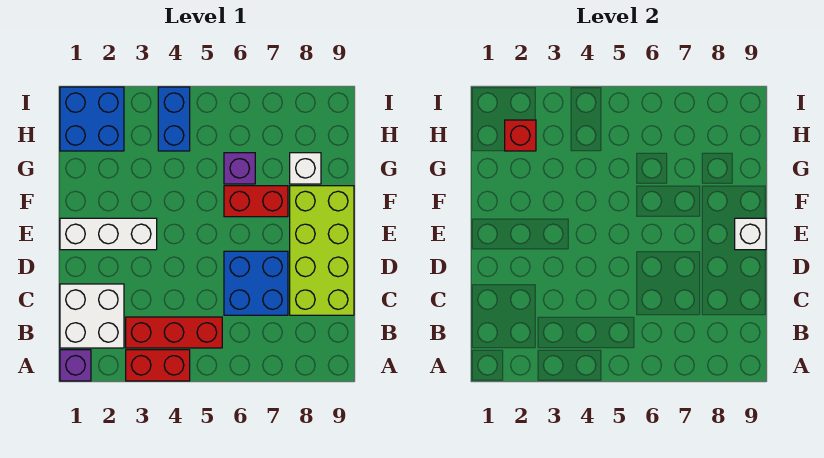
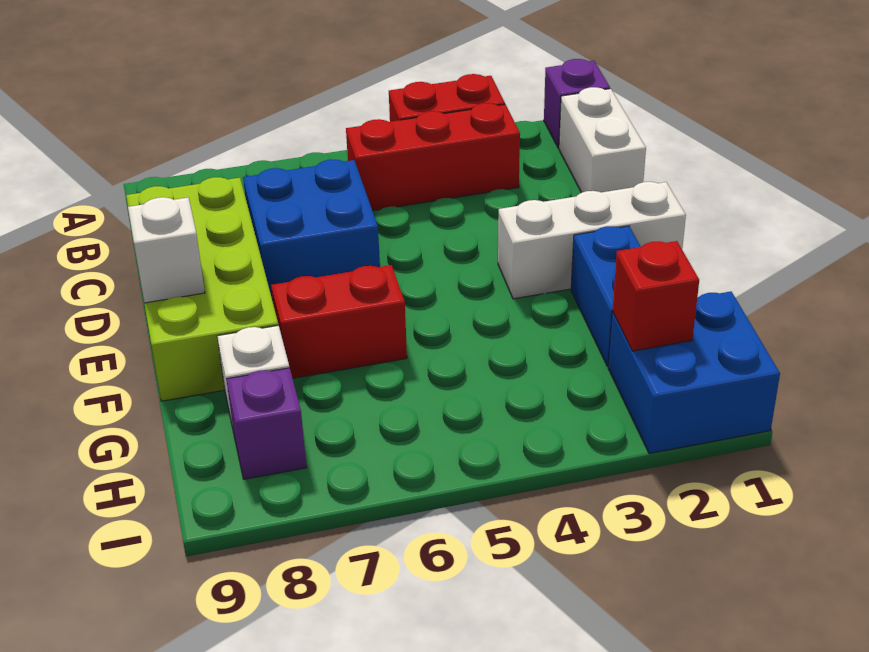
white 2x2 brick [60,284,124,348] -> white 1x2 brick [559,87,646,193]
purple 1x1 brick [224,153,255,184] -> purple 1x1 brick moved to [227,368,307,479]
blue 1x2 brick [158,87,190,151] -> blue 1x2 brick moved to [571,226,641,367]

